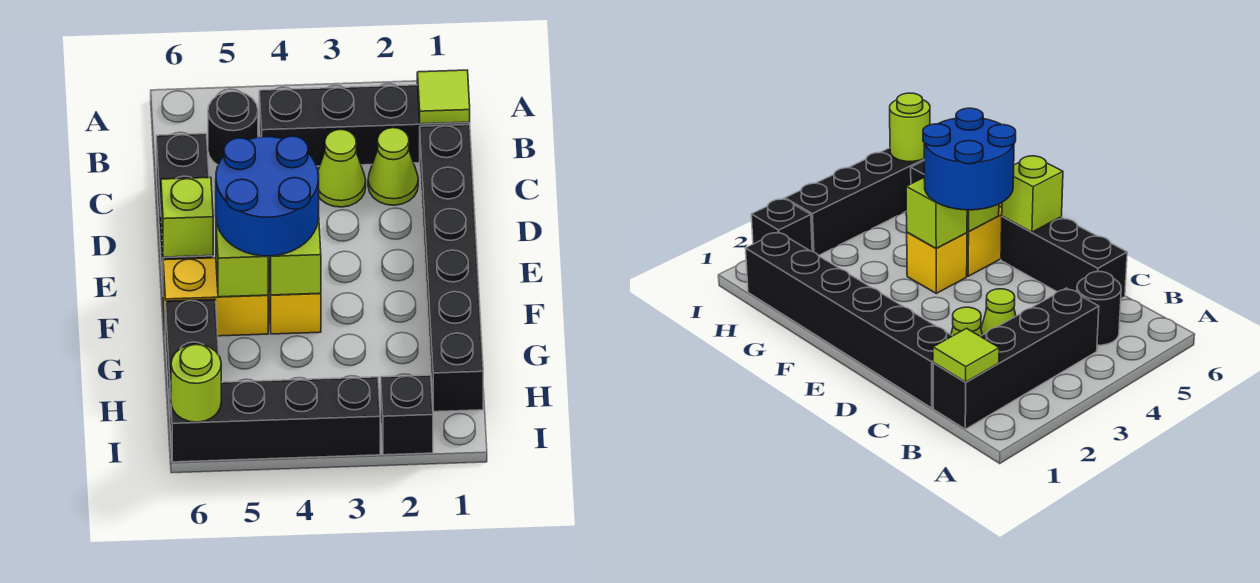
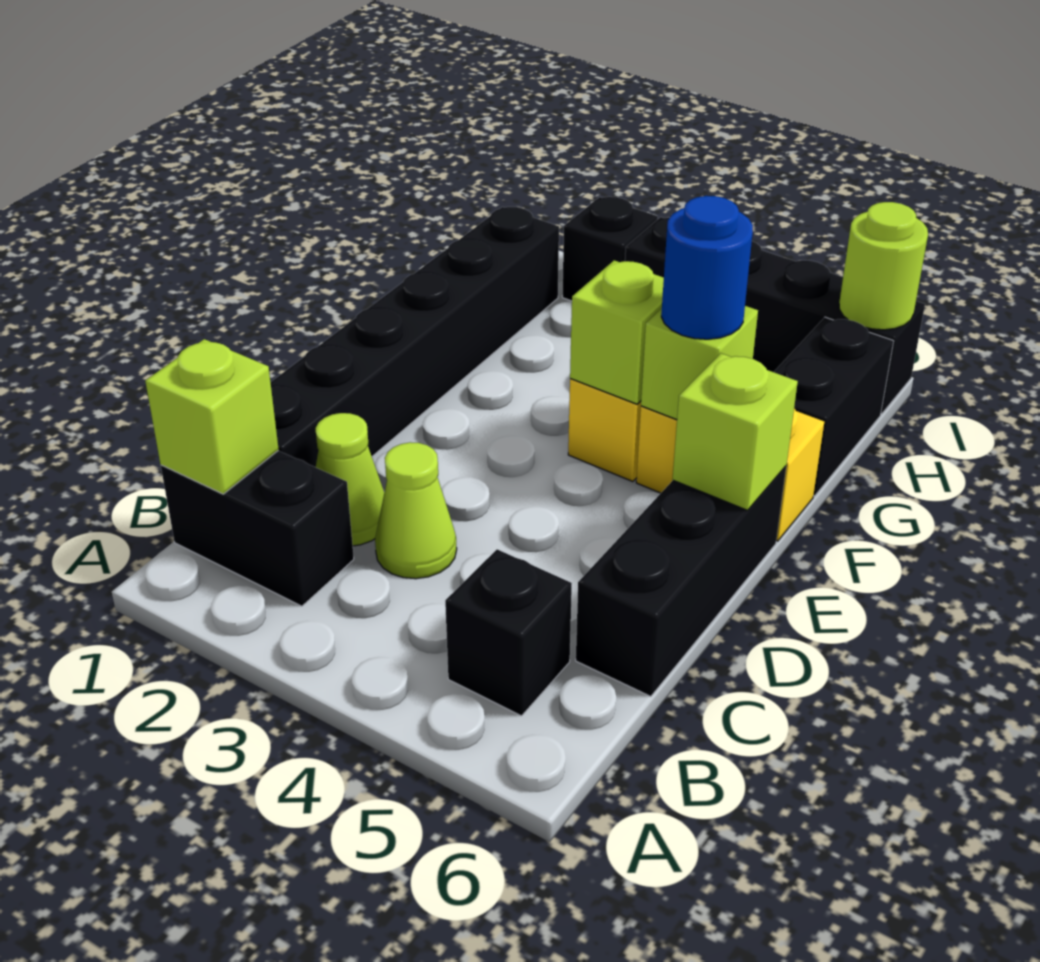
black 1x4 brick [259,85,470,166] -> black 1x2 brick [161,451,354,606]
lime 1x1 tile [417,70,470,124] -> lime 1x1 brick [145,339,279,494]
black 1x1 round brick [208,91,258,165] -> black 1x1 brick [445,549,572,716]
blue 2x2 round brick [216,136,319,256] -> blue 1x1 round brick [661,196,753,339]

